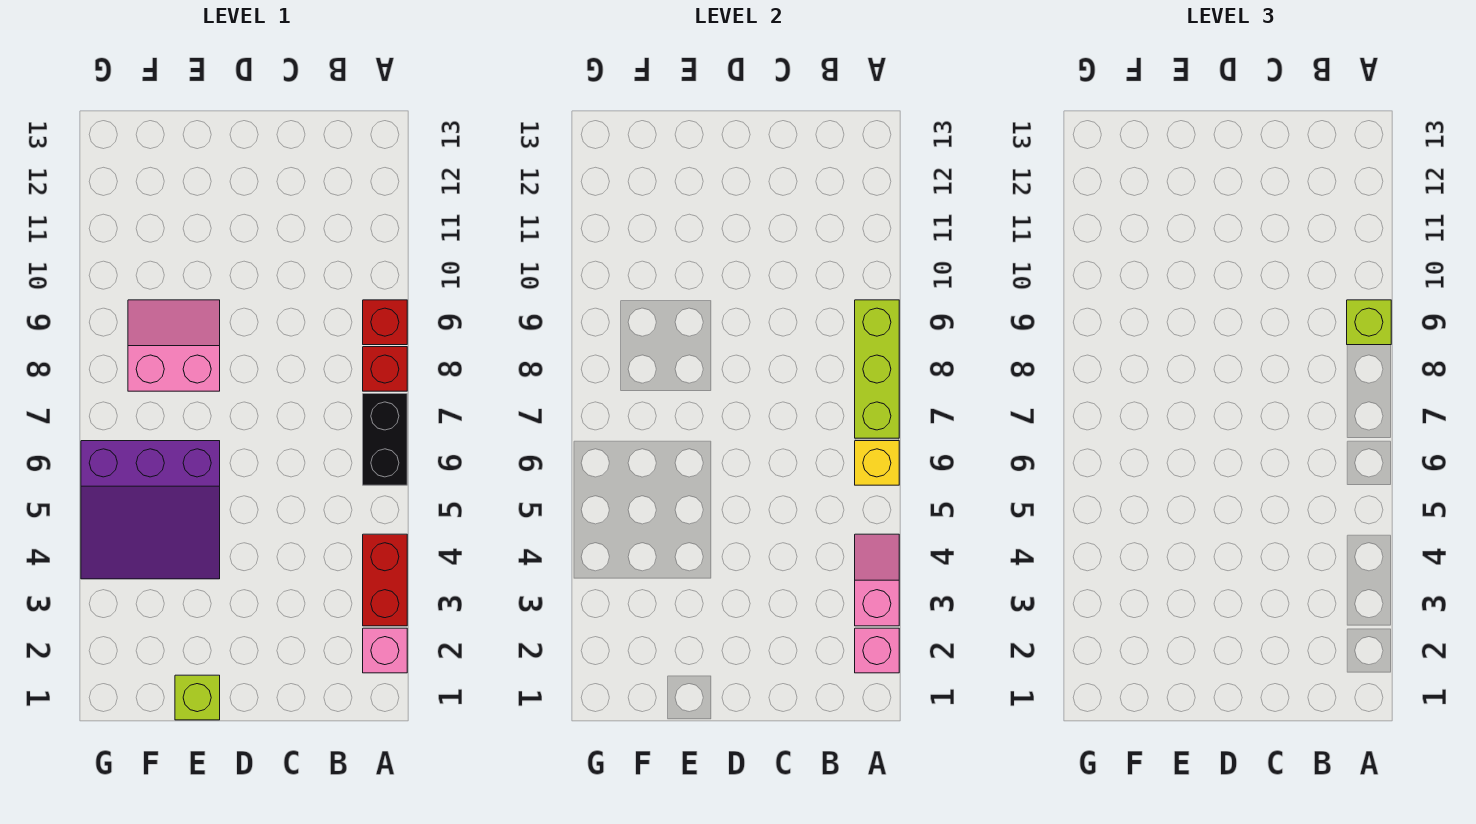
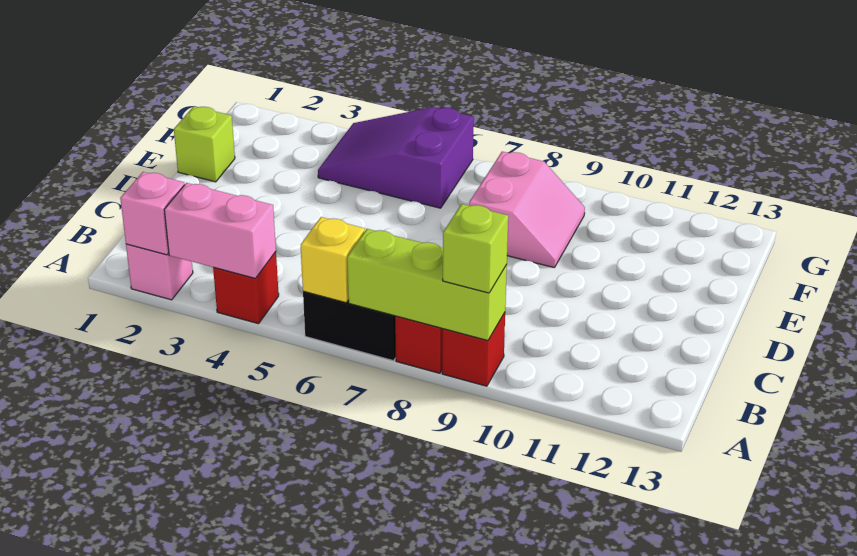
red 1x2 brick [363,534,407,626] -> red 1x1 brick [213,252,279,324]
pink 1x2 slope [855,534,899,626] -> pink 1x2 brick [164,183,276,278]
purple 3x3 slope [81,441,220,579] -> purple 2x3 slope [318,107,474,208]

